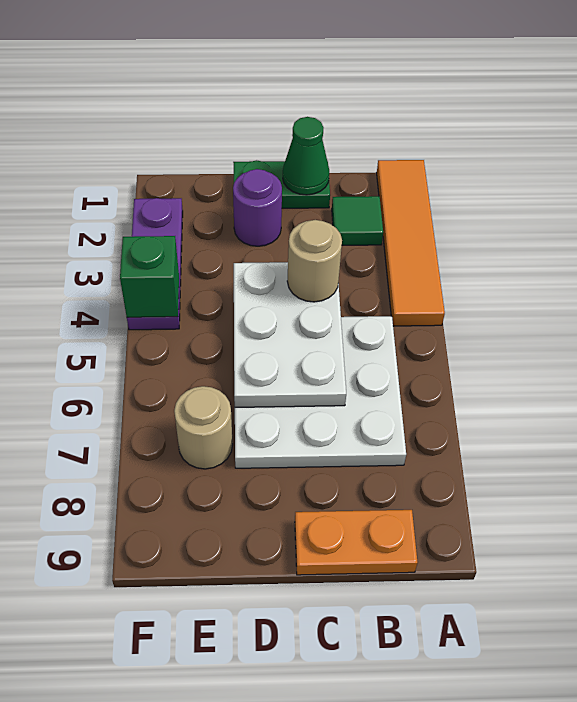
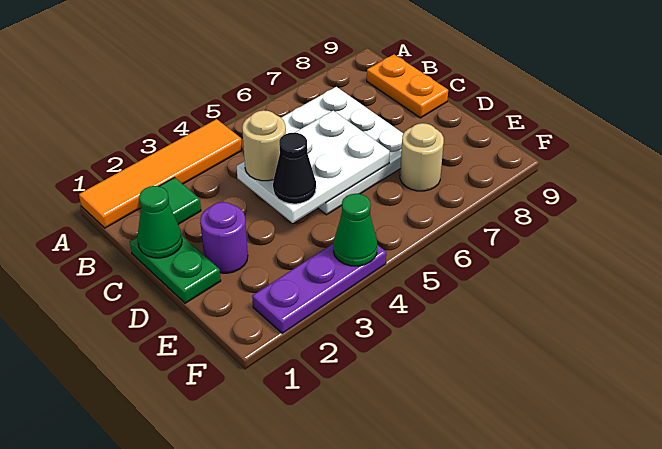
none -> black 1x1 cone [273,133,316,204]
green 1x1 brick [120,236,179,317] -> green 1x1 cone [333,194,377,266]

